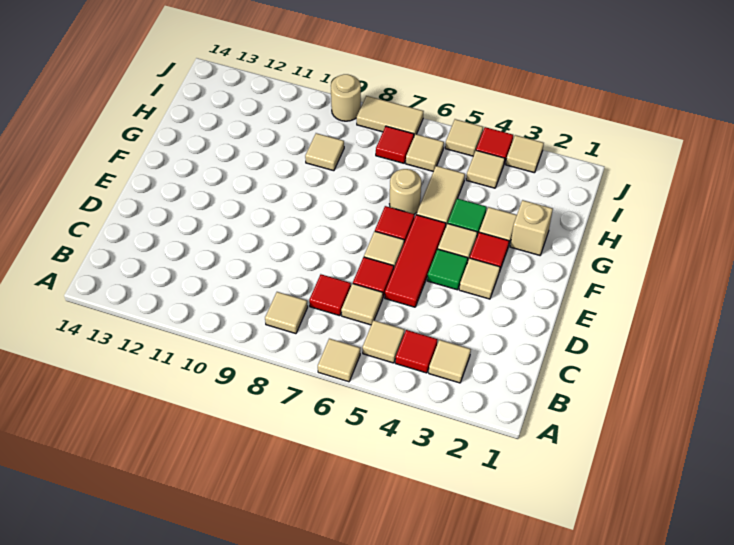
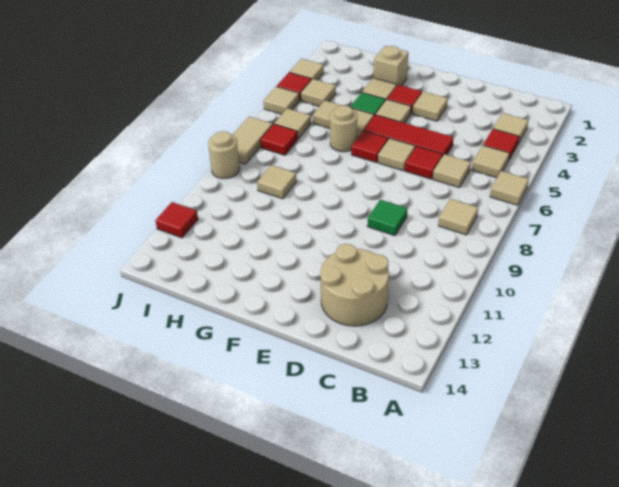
red 1x1 tile [309,274,351,316] -> red 1x1 tile moved to [155,202,198,238]
none -> tan 2x2 round brick [320,244,389,326]
green 1x1 tile [427,249,468,290] -> green 1x1 tile moved to [367,200,407,236]

